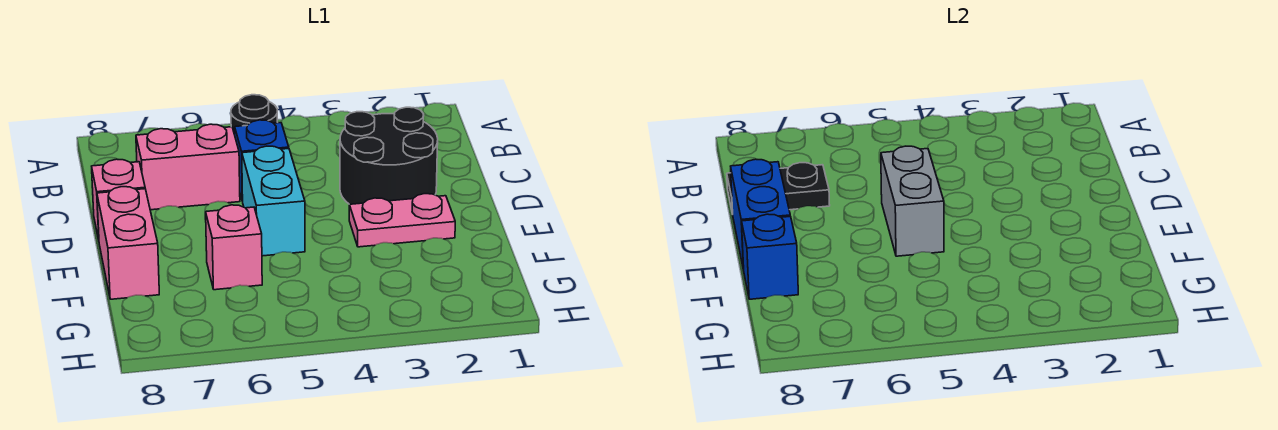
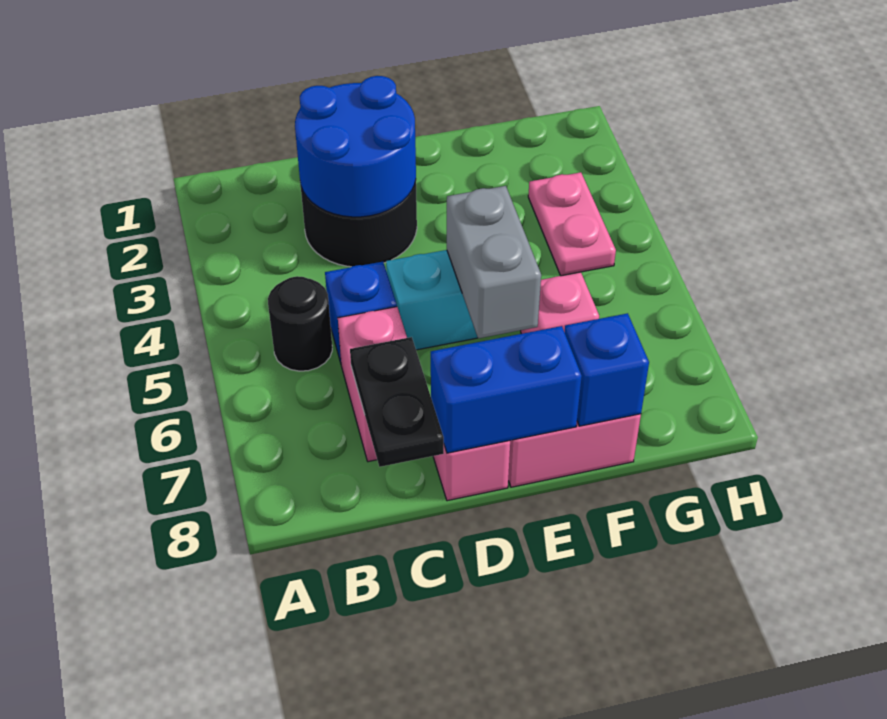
none -> blue 2x2 round brick [295,76,416,217]
grey 1x2 brick [881,146,944,256] -> grey 1x2 brick turned to [447,186,541,338]
pink 1x2 plate [349,194,455,247] -> pink 1x2 plate moved to [528,172,616,276]

